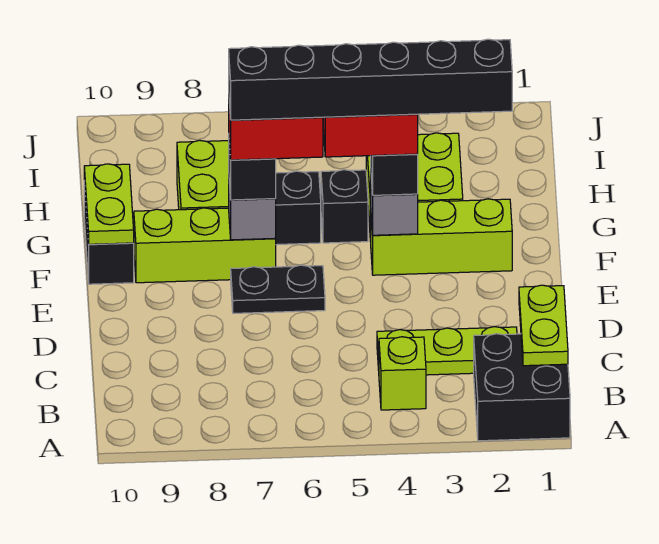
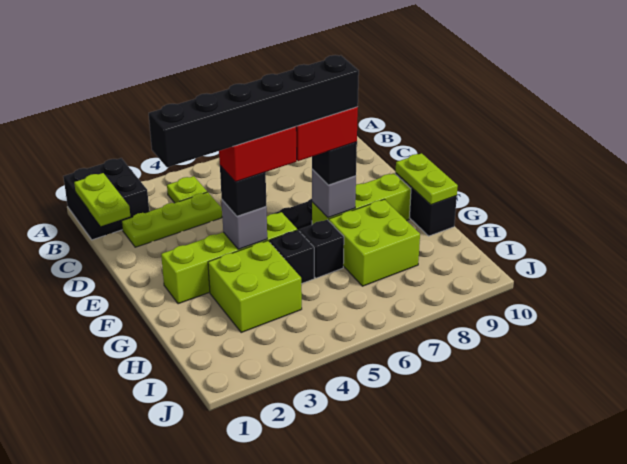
lime 1x1 brick [379,337,426,410] -> lime 1x1 plate [167,176,207,203]
lime 1x3 brick [371,199,512,275] -> lime 1x4 brick [161,212,297,304]

